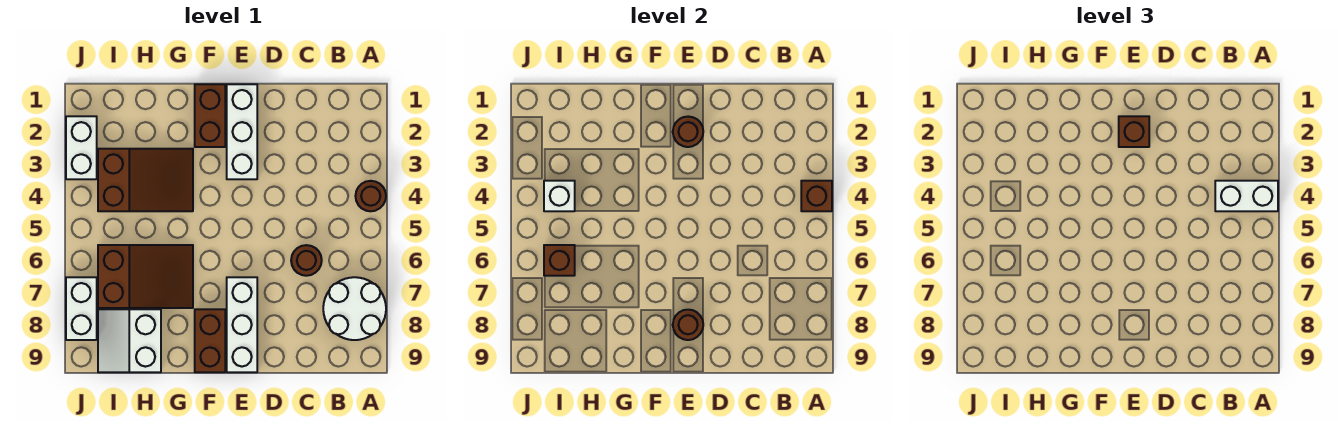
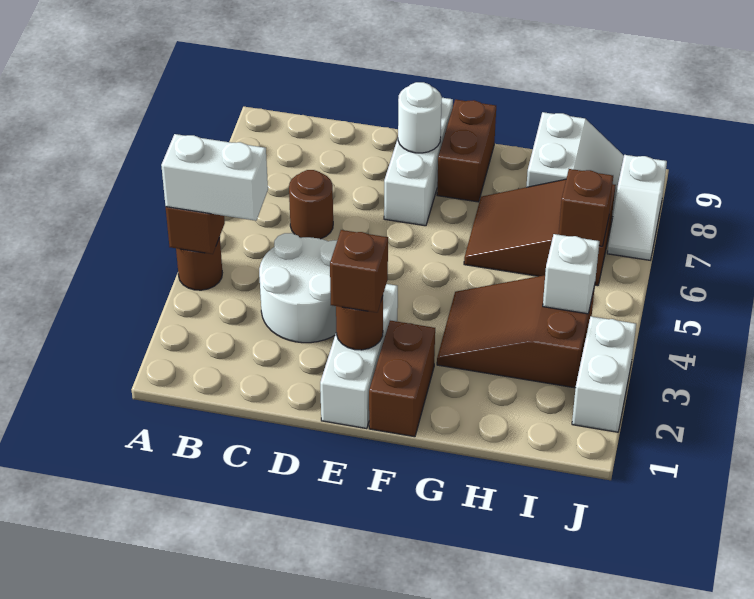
white 2x2 round brick [323,277,386,340] -> white 2x2 round brick moved to [259,233,337,343]
brown 1x1 round brick [673,310,703,340] -> white 1x1 round brick [398,82,442,153]
white 1x2 brick [66,277,97,340] -> white 1x2 slope [607,155,667,260]

